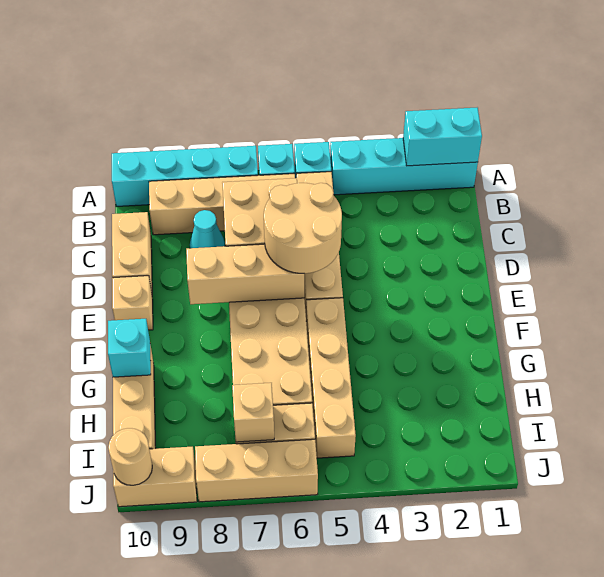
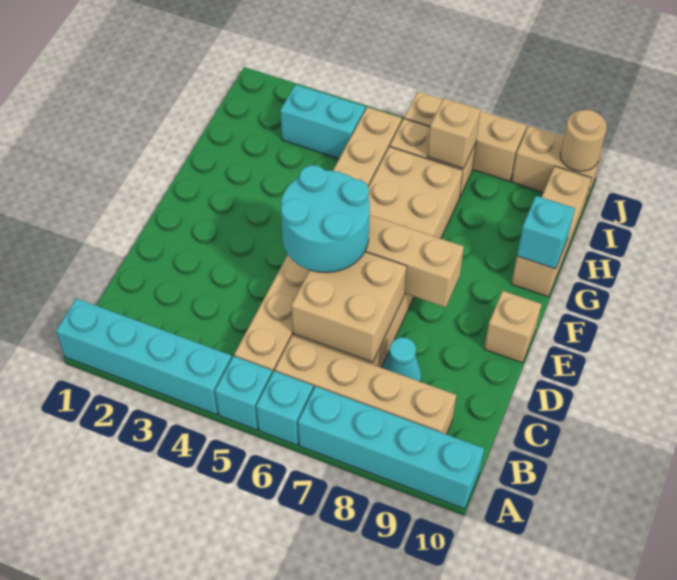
cyan 1x2 brick [403,108,482,166] -> cyan 1x2 brick moved to [280,84,365,159]
tan 1x2 brick [112,212,152,292] -> none
tan 2x2 round brick [264,183,342,273] -> cyan 2x2 round brick [281,165,370,273]

